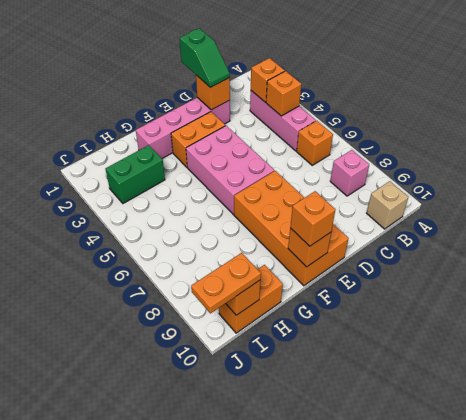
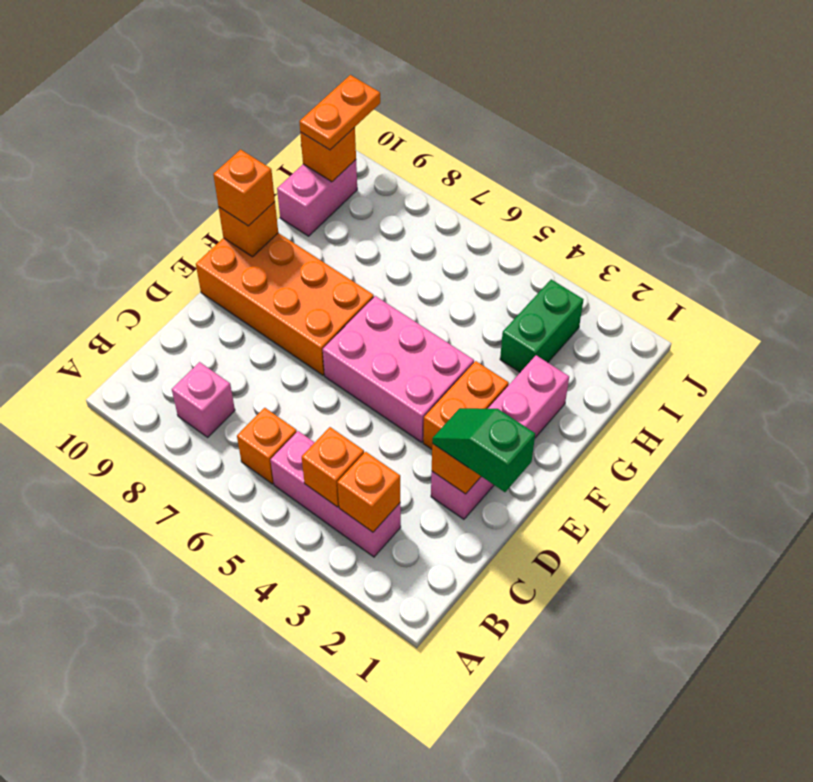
tan 1x1 brick [367,181,408,229] -> none
orange 1x2 brick [219,265,283,333] -> pink 1x2 brick [277,160,357,236]

